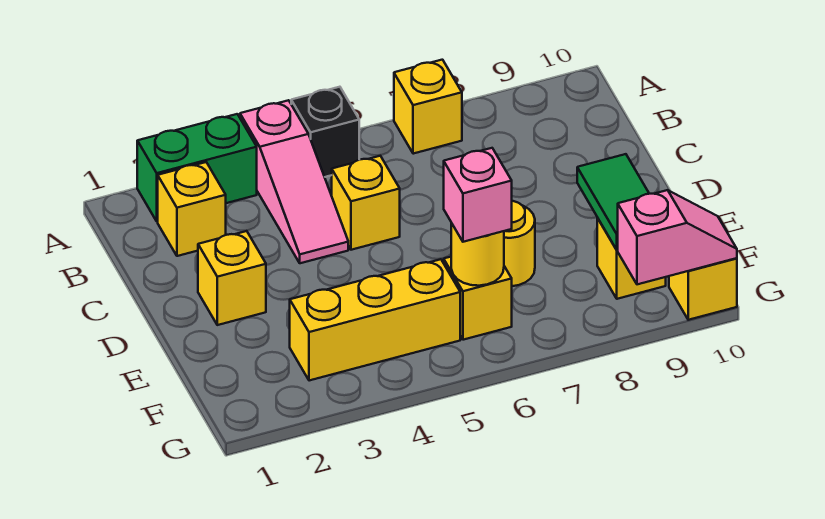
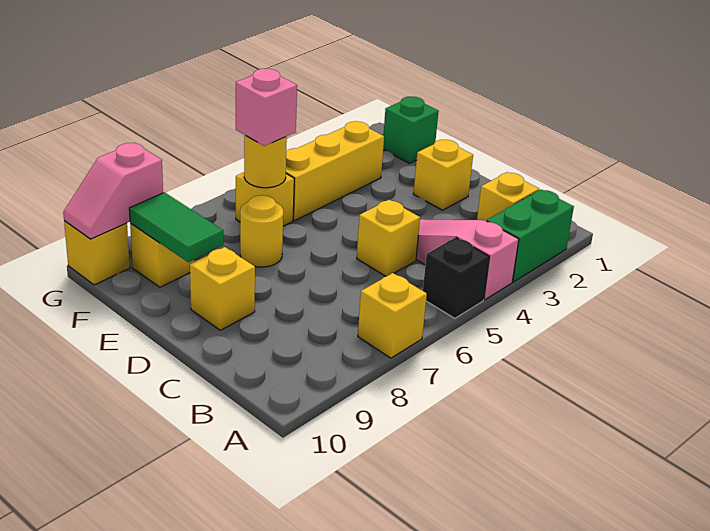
none -> yellow 1x1 brick [190,247,255,330]
none -> green 1x1 brick [383,96,439,164]

